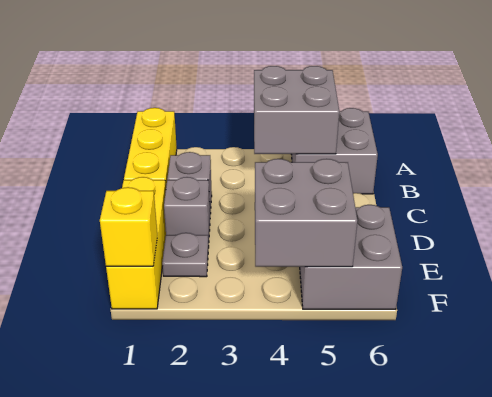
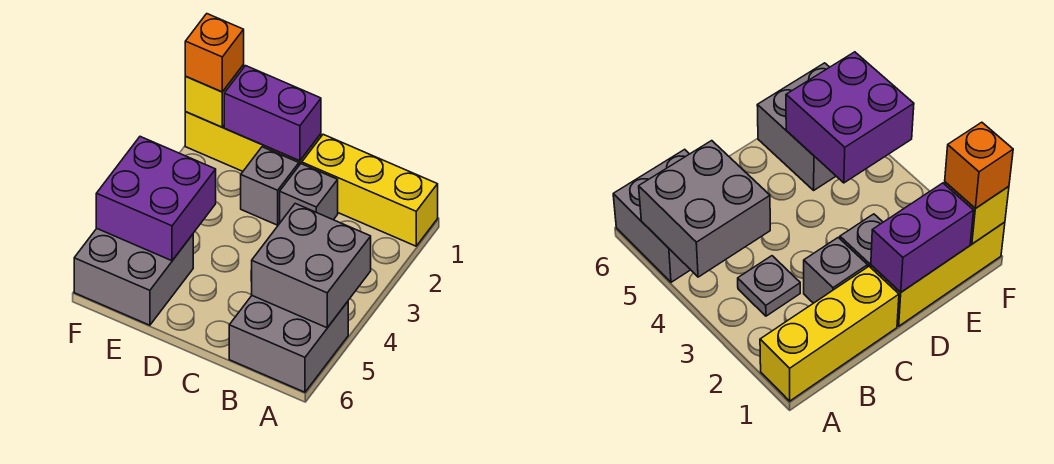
none -> purple 1x2 brick [224,66,321,161]
grey 1x1 plate [162,233,209,277] -> grey 1x1 plate moved to [738,256,800,316]
grey 2x2 brick [255,159,357,267] -> purple 2x2 brick [96,137,216,261]
none -> orange 1x1 brick [185,14,244,92]

